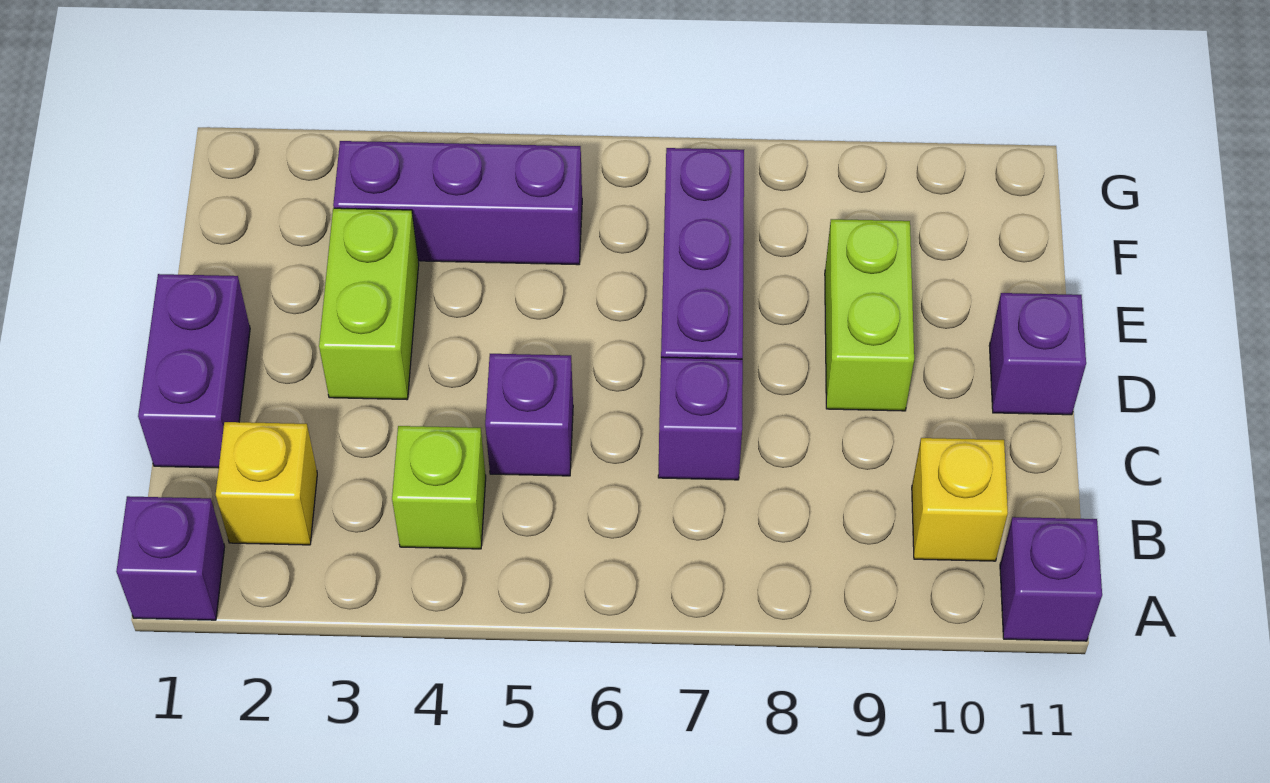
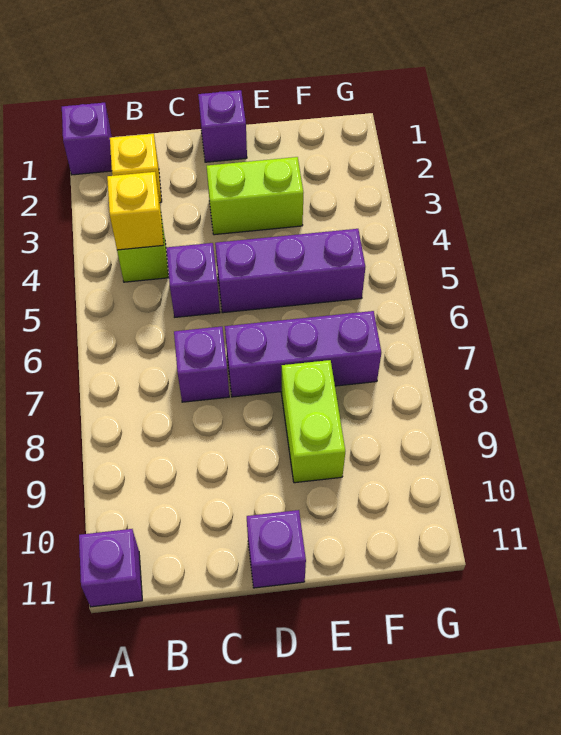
yellow 1x1 brick [912,438,1008,561] -> yellow 1x1 brick moved to [107,172,164,250]
purple 1x2 brick [138,274,250,468] -> purple 1x1 brick [198,90,247,162]
lime 1x2 brick [825,219,914,411] -> lime 1x2 brick turned to [281,360,345,483]
purple 1x3 brick [333,141,582,265] -> purple 1x3 brick turned to [215,229,365,313]

